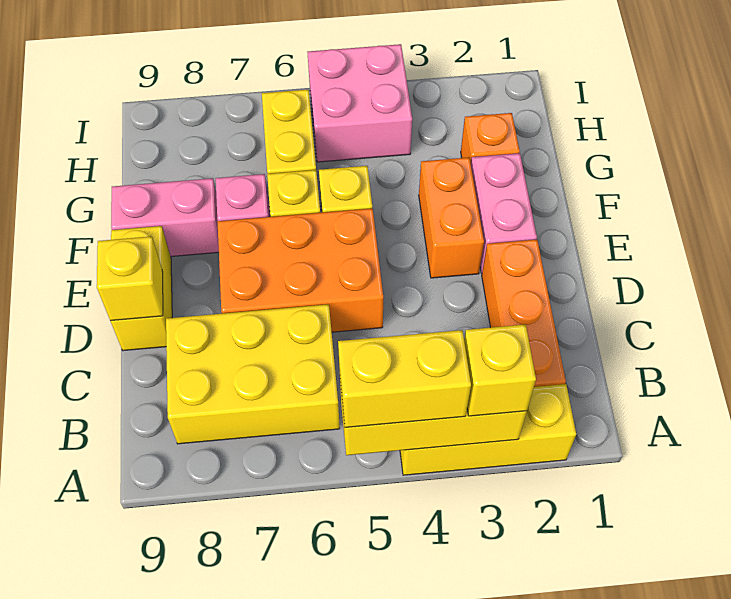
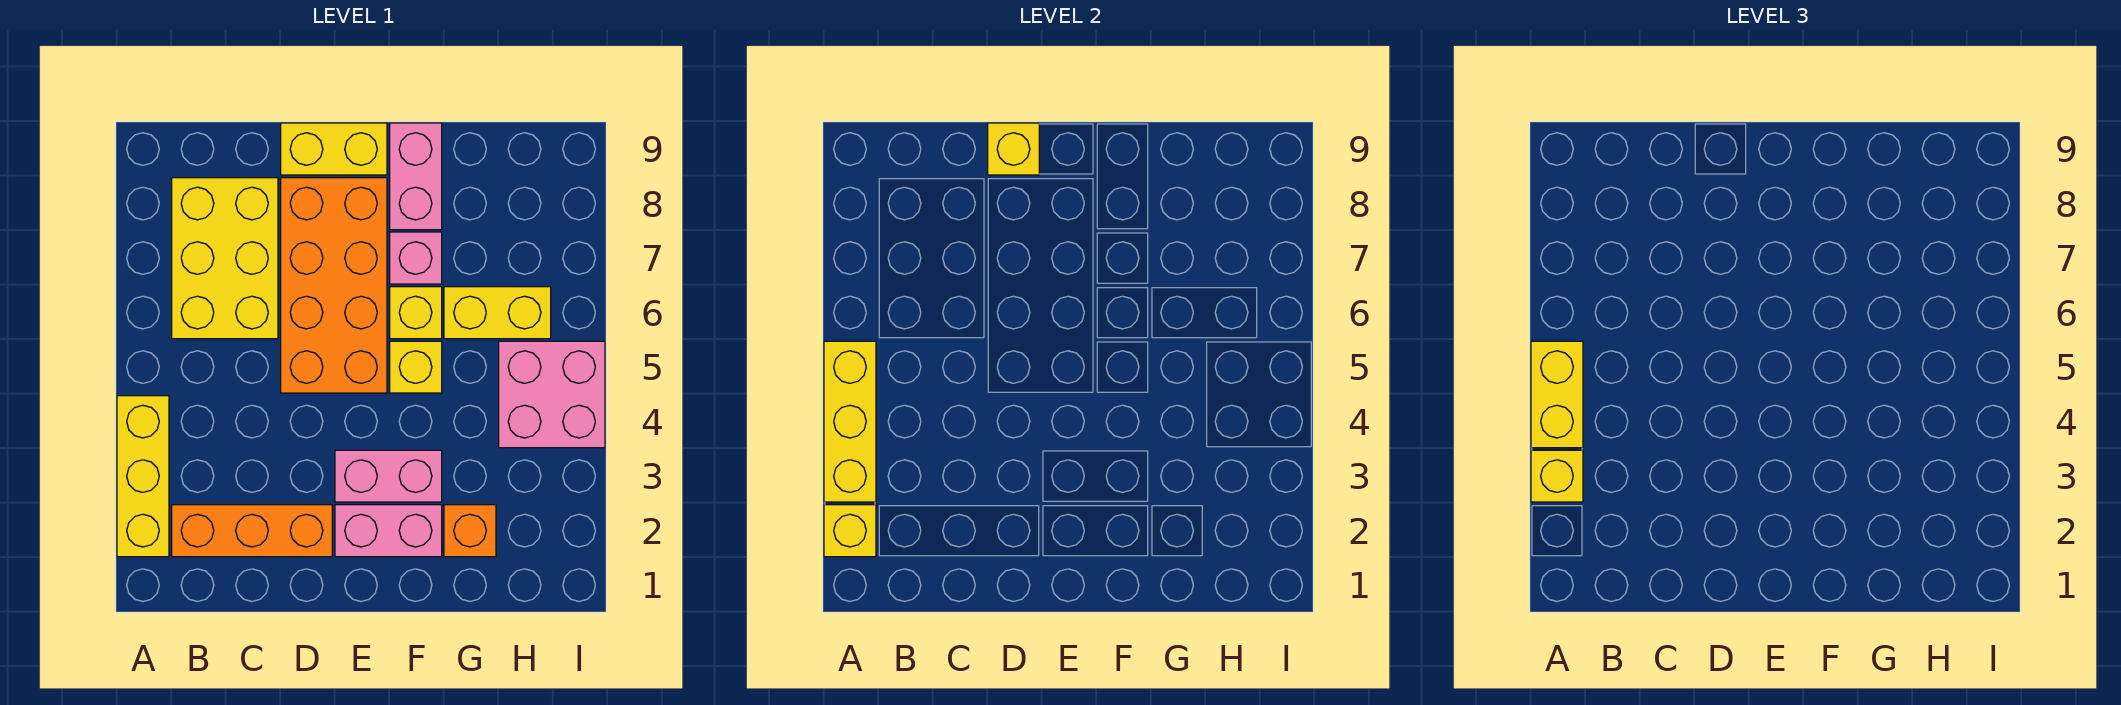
none -> yellow 1x1 brick [824,505,876,557]
orange 2x3 brick [217,208,383,332] -> orange 2x4 brick [281,178,387,393]
orange 1x2 brick [419,157,484,278] -> pink 1x2 brick [335,450,442,502]

